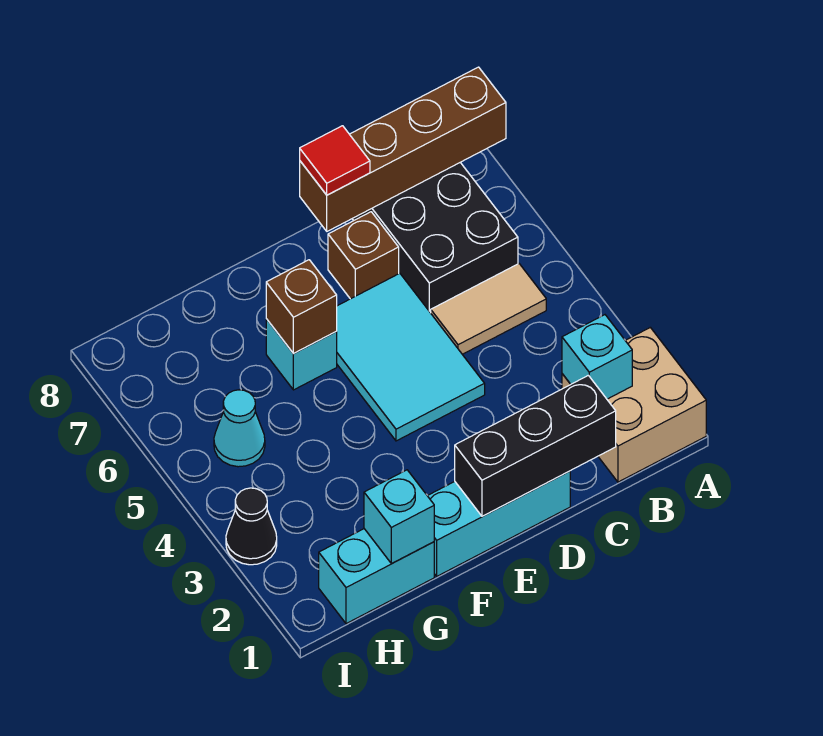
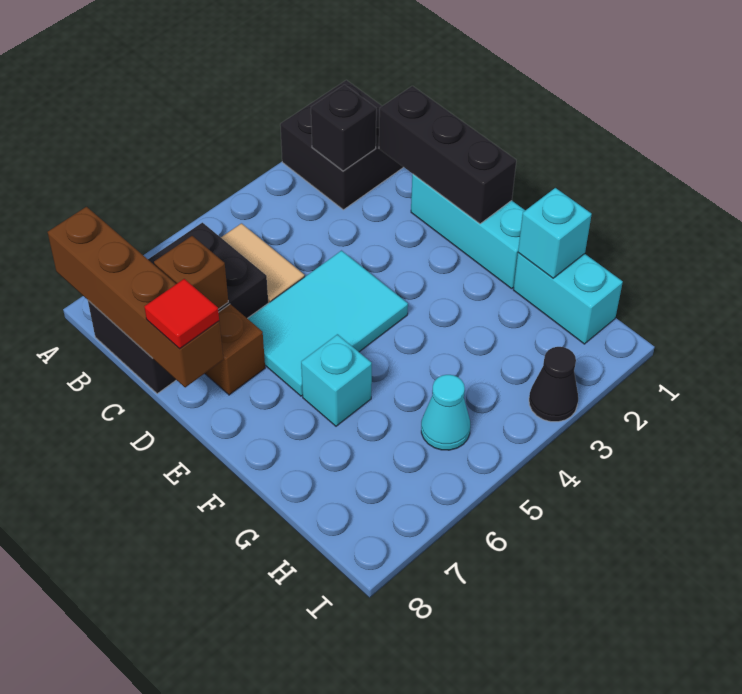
tan 2x2 brick [562,327,706,482] -> black 2x2 brick [280,80,403,210]
cyan 1x1 brick [562,315,632,399] -> black 1x1 brick [311,85,376,171]
brown 1x1 brick [266,260,337,354] -> brown 1x1 brick moved to [154,236,228,309]

